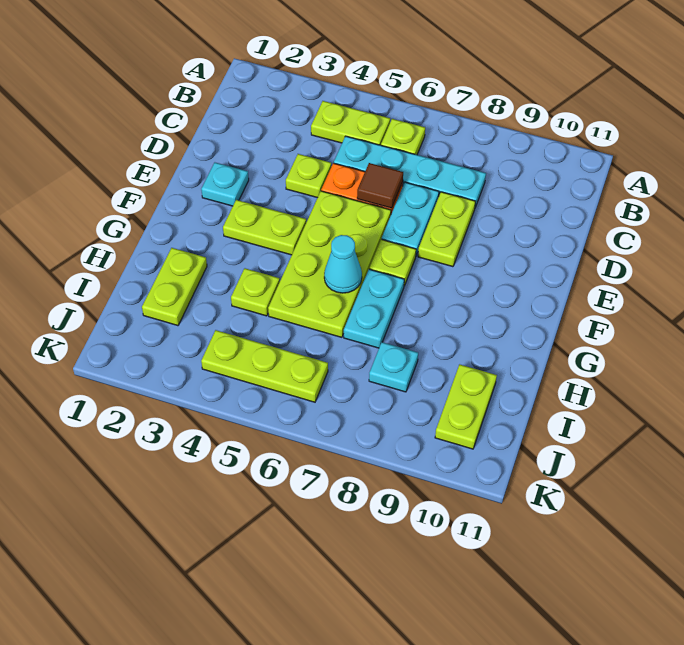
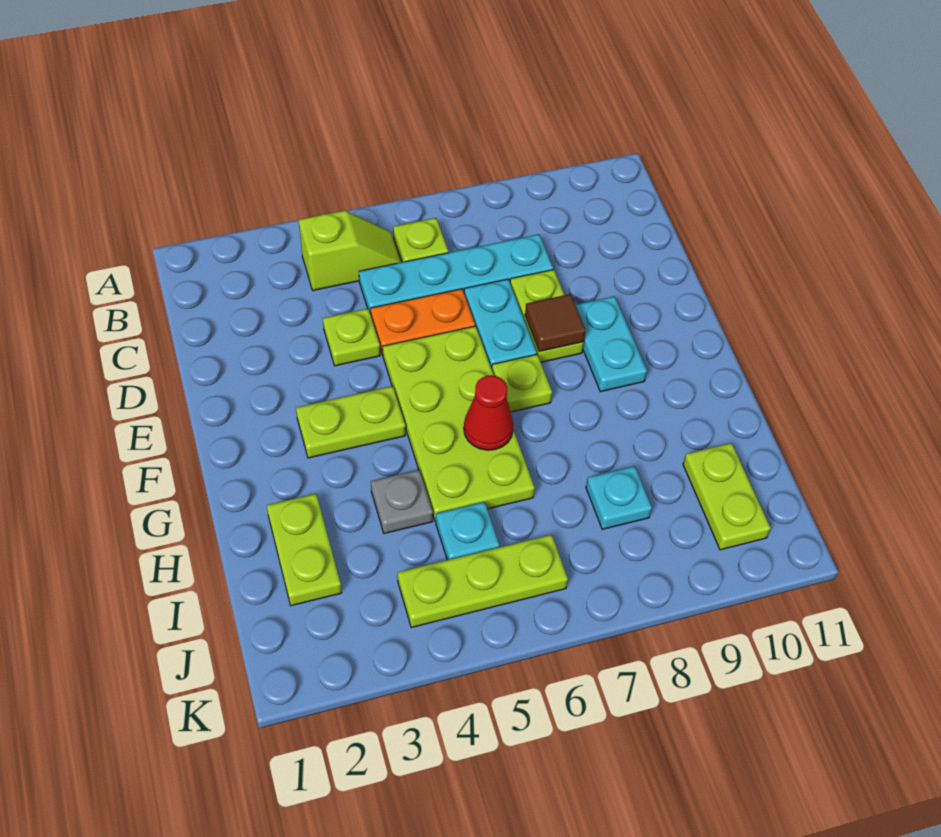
lime 1x2 plate [311,101,390,145] -> lime 1x2 slope [299,211,401,290]
brown 1x1 tile [357,163,403,208] -> brown 1x1 tile moved to [525,294,586,351]
cyan 1x1 plate [201,163,249,206] -> cyan 1x1 plate moved to [436,502,499,560]
cyan 1x1 cone [324,235,362,293] -> red 1x1 cone [464,375,513,450]
cyan 1x2 plate [344,269,404,348] -> cyan 1x2 plate moved to [576,296,647,392]
lime 1x1 plate [231,268,280,316] -> grey 1x1 plate [371,470,433,533]

